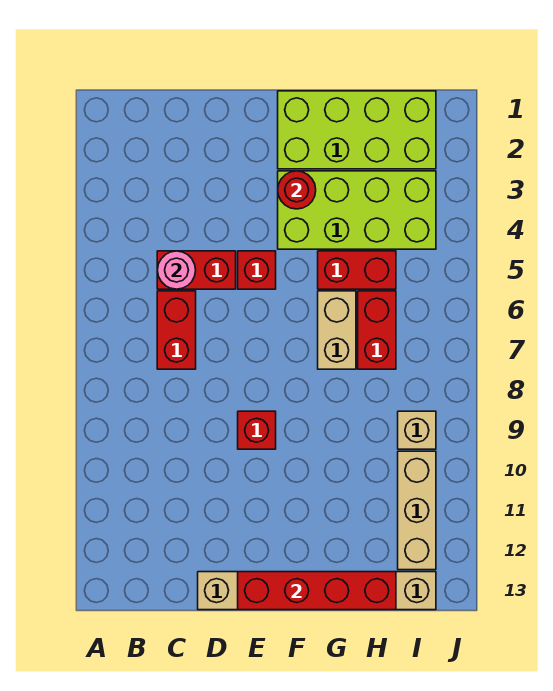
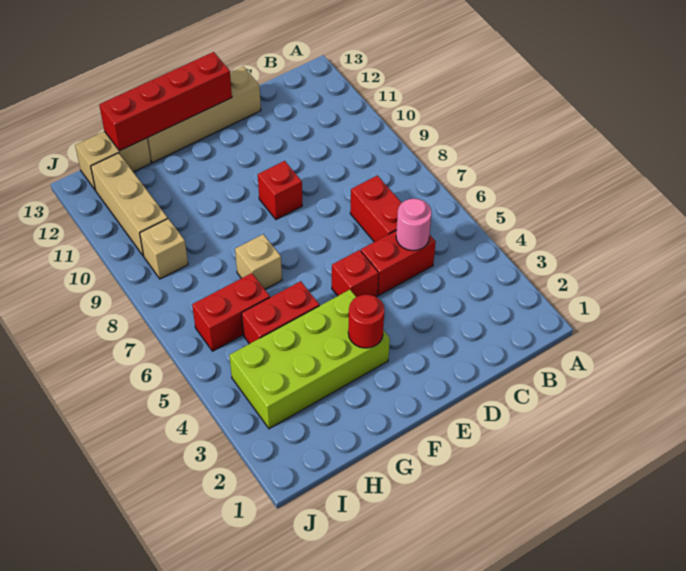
lime 2x4 brick [278,91,436,169] -> none
tan 1x2 brick [318,291,356,369] -> tan 1x1 brick [235,234,282,289]
red 1x2 brick [358,291,396,369] -> red 1x2 brick turned to [192,273,270,351]

